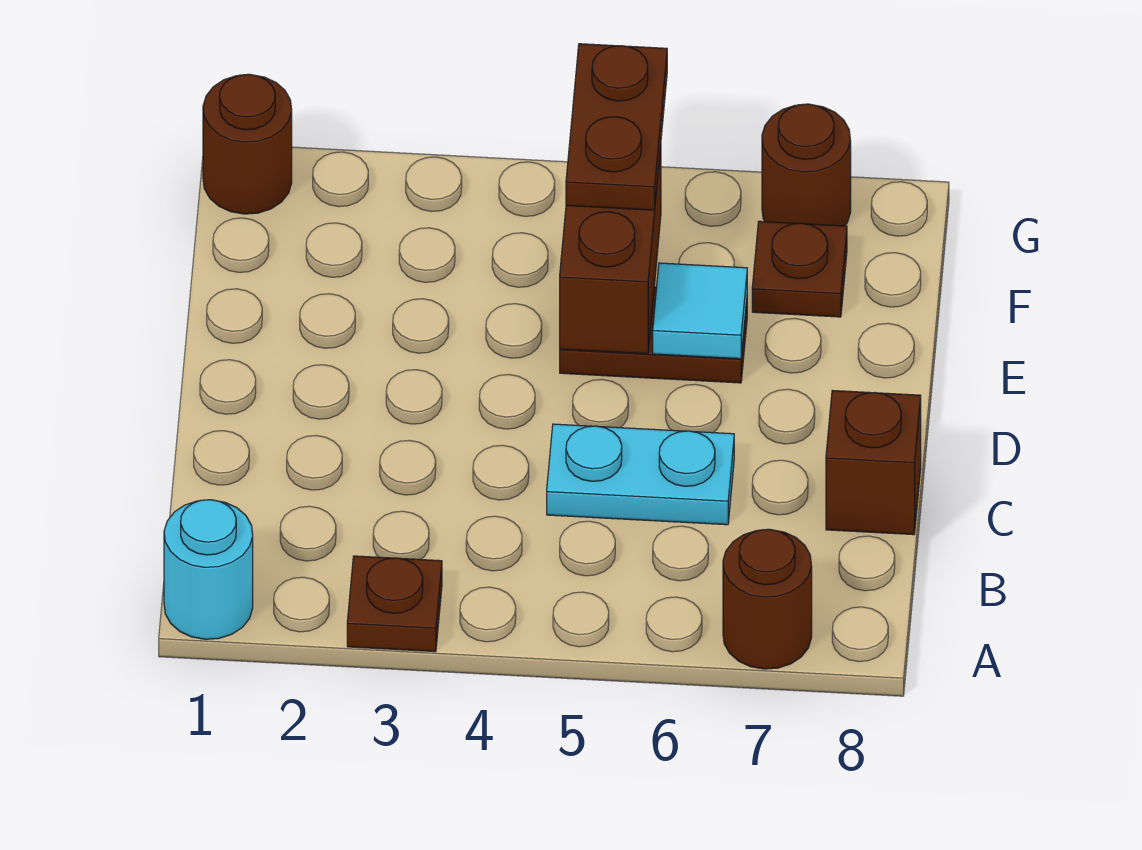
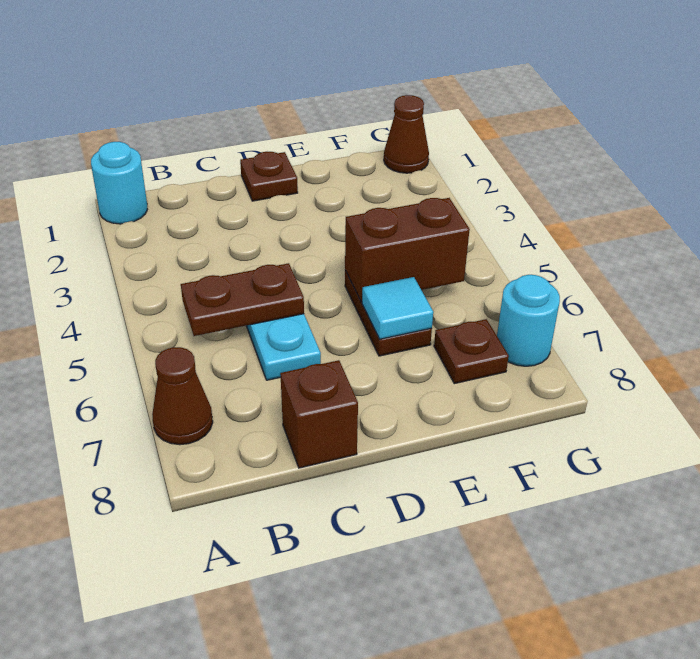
brown 1x1 plate [347,556,442,652] -> brown 1x1 plate moved to [240,152,298,201]
brown 1x1 round brick [723,529,812,669] -> brown 1x1 cone [152,347,213,445]
brown 1x2 plate [566,44,667,210] -> brown 1x2 plate moved to [181,263,304,336]
brown 1x1 round brick [203,74,292,214] -> brown 1x1 cone [384,95,429,173]
brown 1x1 round brick [762,104,851,226] -> cyan 1x1 round brick [497,275,560,366]

